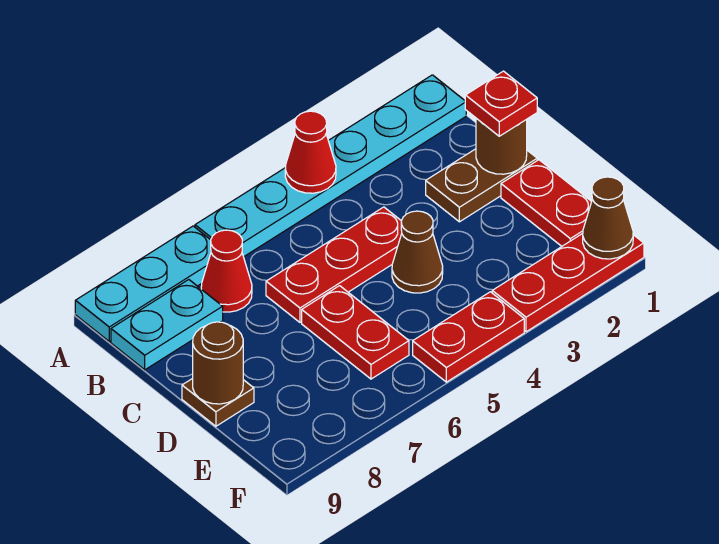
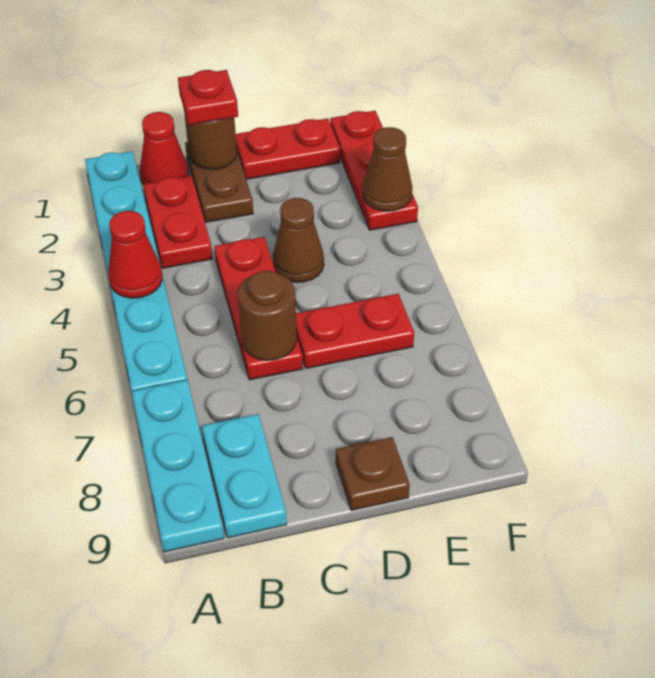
red 1x1 cone [201,230,252,312] -> red 1x1 cone moved to [140,112,189,184]
brown 1x1 round brick [193,322,243,404] -> brown 1x1 round brick moved to [238,271,297,360]
brown 1x1 cone [583,177,633,259] -> brown 1x1 cone moved to [362,127,412,211]
red 1x2 plate [413,292,524,382] -> red 1x2 plate moved to [143,176,213,268]

